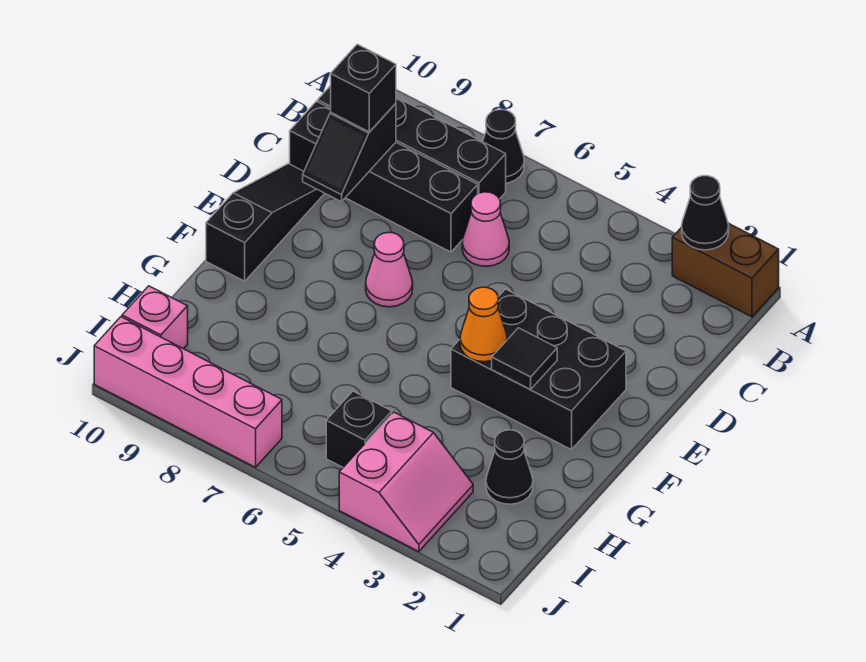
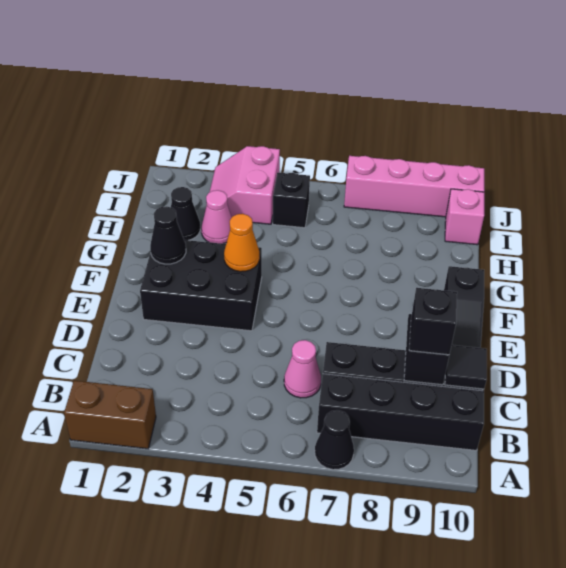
black 1x1 cone [682,176,729,250] -> black 1x1 cone moved to [150,206,186,264]
pink 1x1 cone [366,233,413,307] -> pink 1x1 cone moved to [202,190,232,244]
black 1x1 tile [492,328,557,390] -> black 1x1 tile moved to [445,345,487,389]

